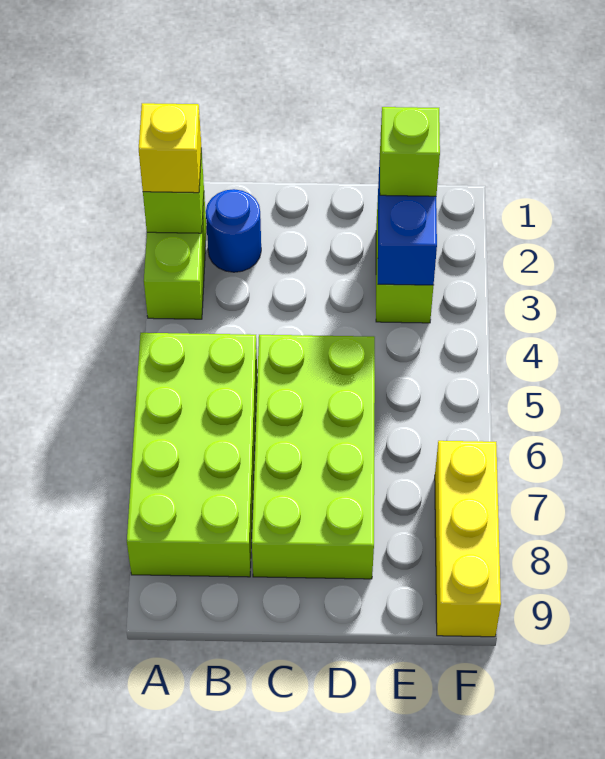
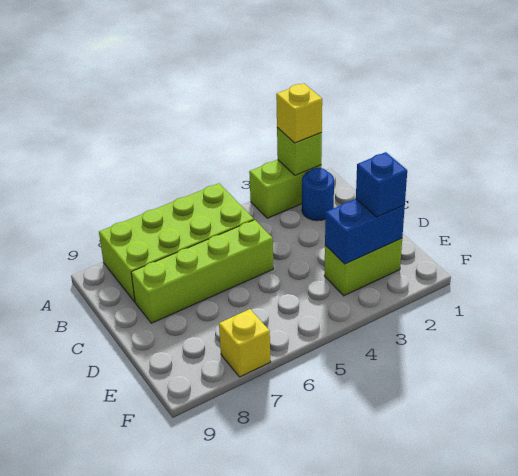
lime 2x4 brick [252,335,375,579] -> lime 1x4 brick [131,220,273,323]
lime 1x1 brick [380,107,440,196] -> blue 1x1 brick [356,152,407,217]
yellow 1x3 brick [435,441,501,637] -> yellow 1x1 brick [219,309,271,377]

